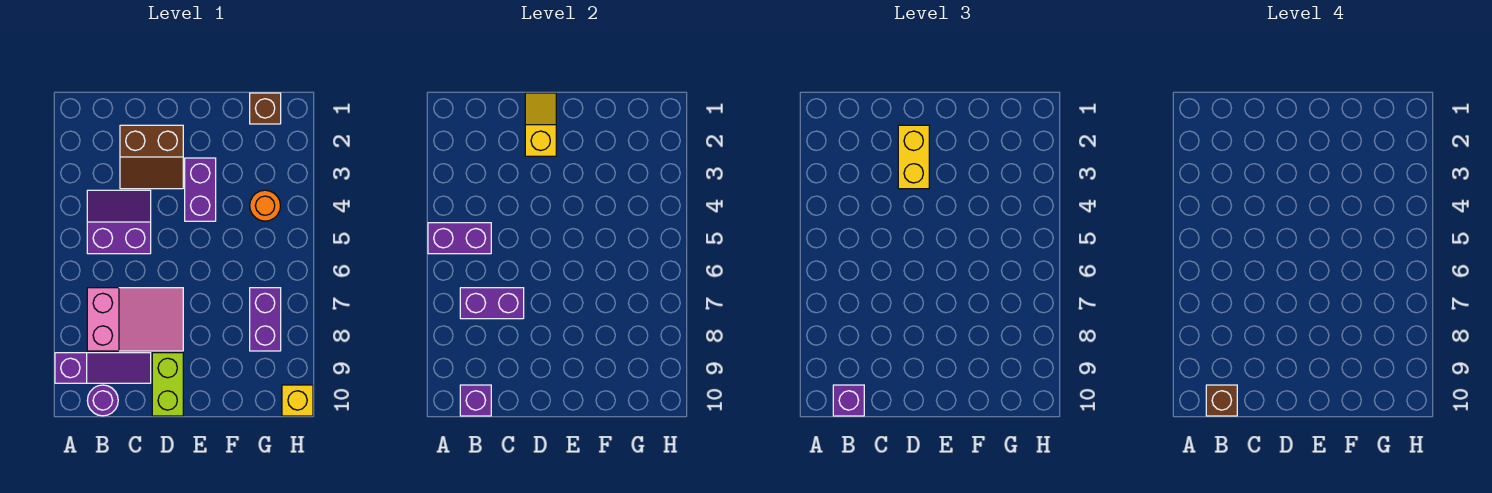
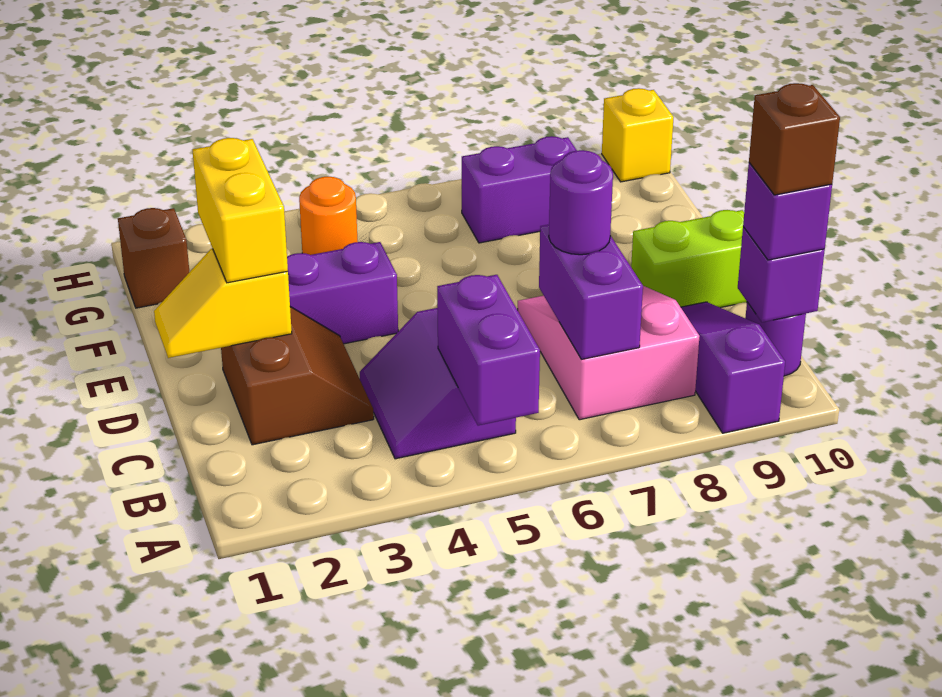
none -> purple 1x1 round brick [549,150,613,255]
yellow 1x2 brick [898,125,929,189] -> yellow 1x2 brick turned to [193,138,288,283]

